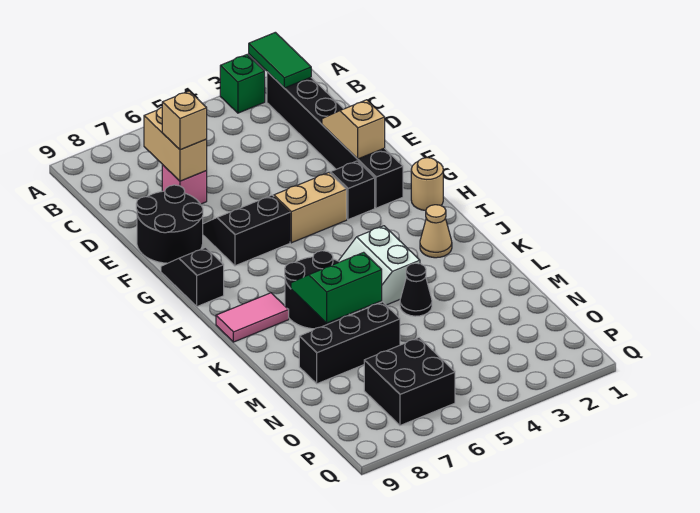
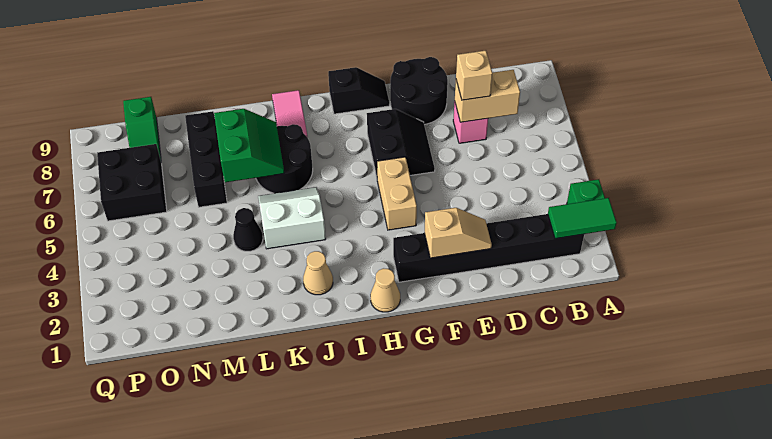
black 1x1 brick [330,161,375,220] -> none
tan 1x1 round brick [411,158,443,210] -> tan 1x1 cone [370,268,400,312]
none -> green 1x2 slope [123,97,161,160]

